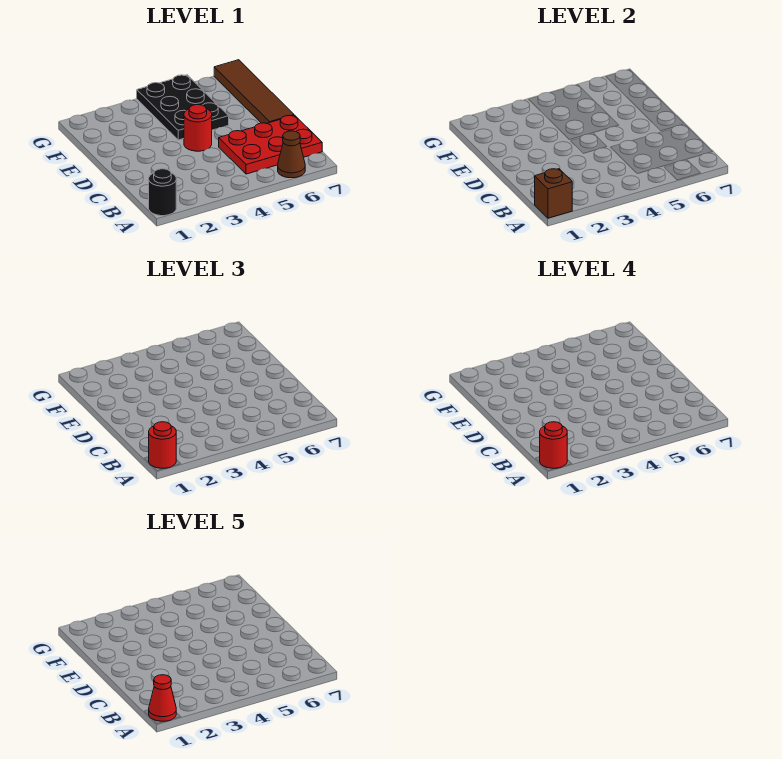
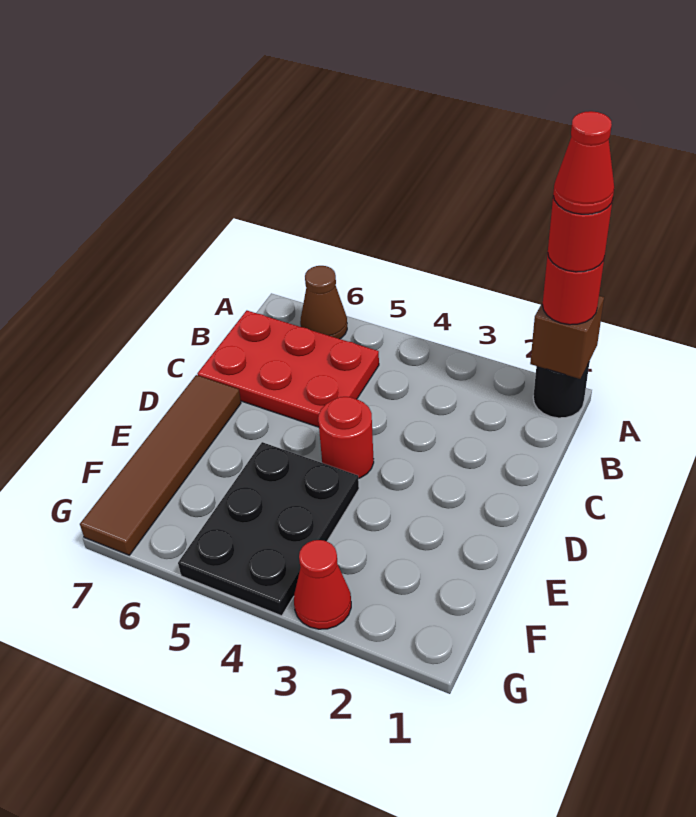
none -> red 1x1 cone [294,540,351,629]

